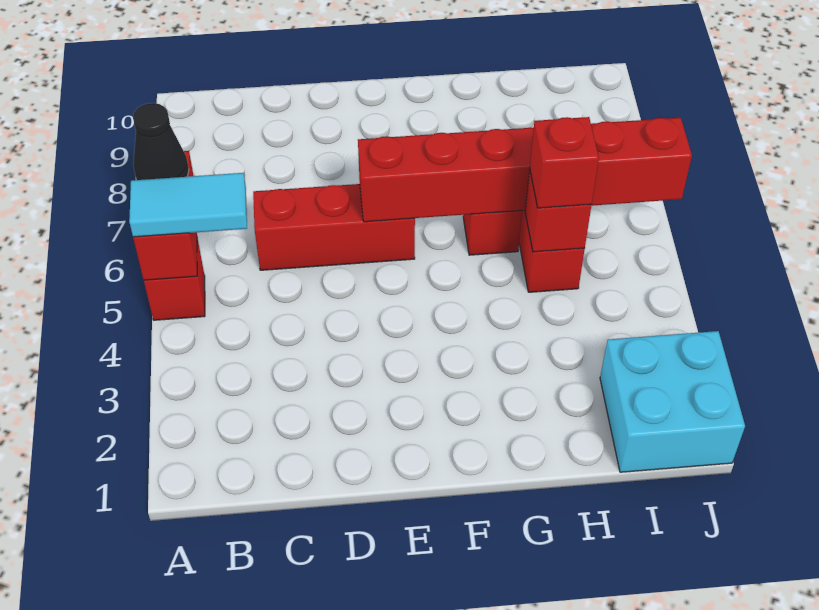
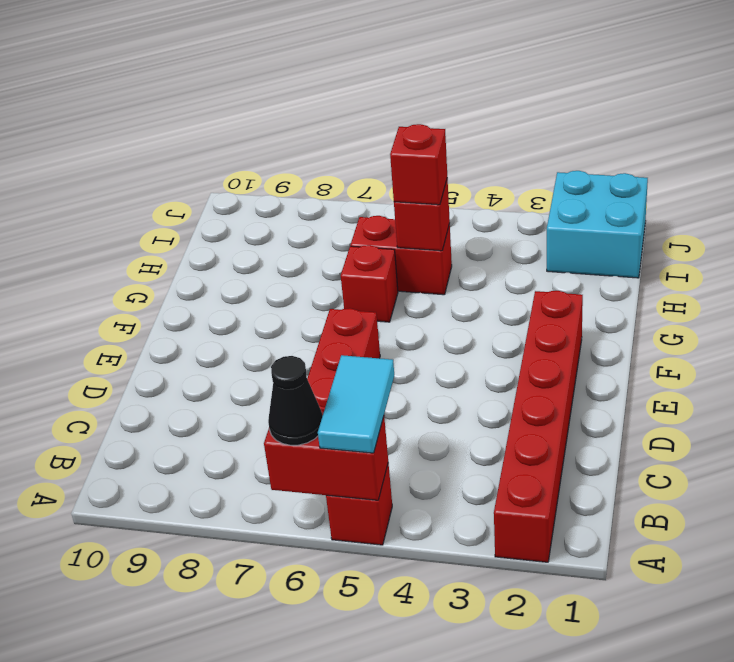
red 1x6 brick [358,118,692,222] -> red 1x6 brick moved to [494,291,583,562]

